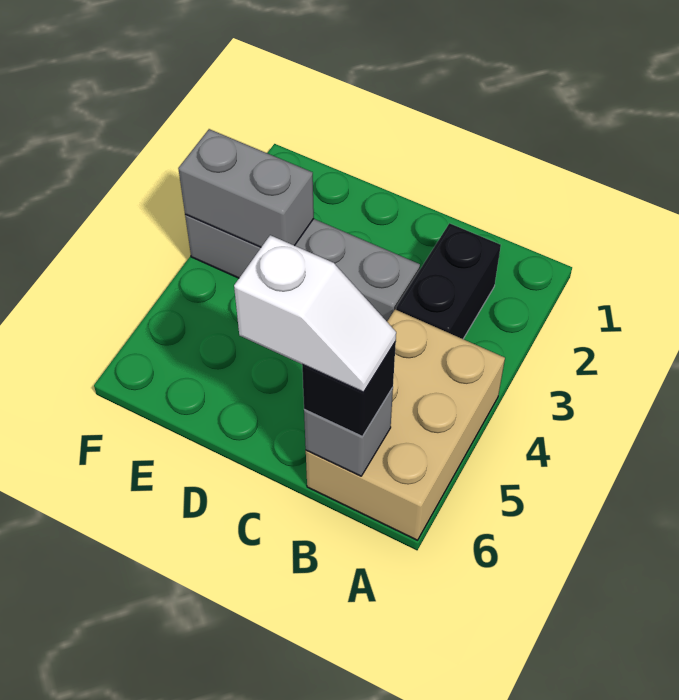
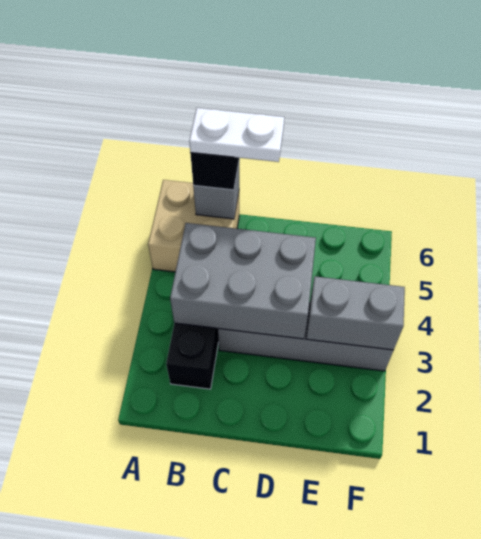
tan 2x3 brick [306,310,505,540] -> tan 2x2 brick [148,180,239,272]
none -> grey 2x3 brick [170,223,316,339]
white 1x2 slope [234,235,396,392] -> white 1x2 plate [189,108,284,162]

